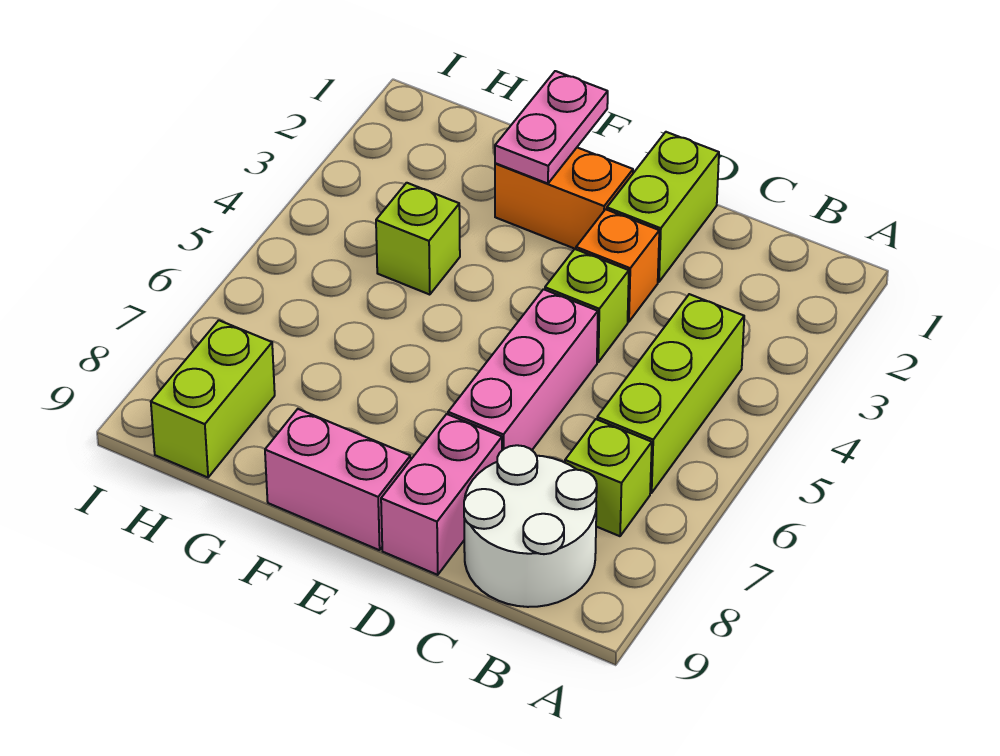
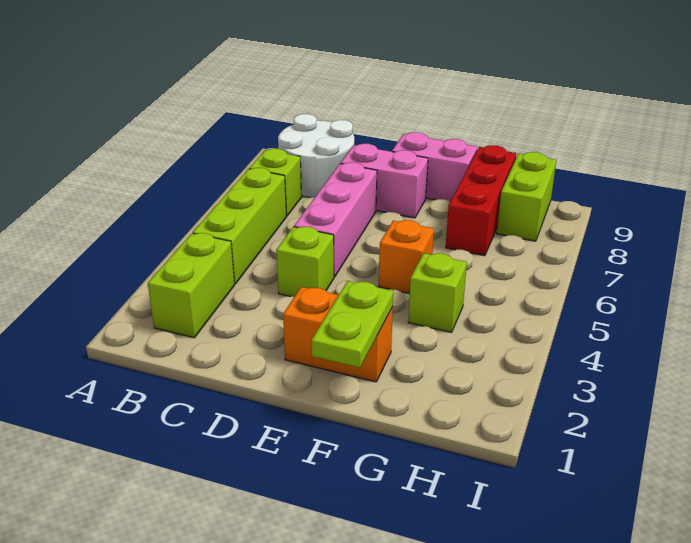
lime 1x2 brick [607,132,719,282] -> lime 1x2 brick moved to [148,233,234,338]
orange 1x1 brick [576,209,659,322] -> orange 1x1 brick moved to [379,220,434,294]
pink 1x2 brick [381,414,502,575] -> pink 1x2 brick turned to [341,144,428,218]
pink 1x2 plate [495,71,608,184] -> lime 1x2 plate [311,281,393,368]
none -> red 1x3 brick [446,145,516,256]

